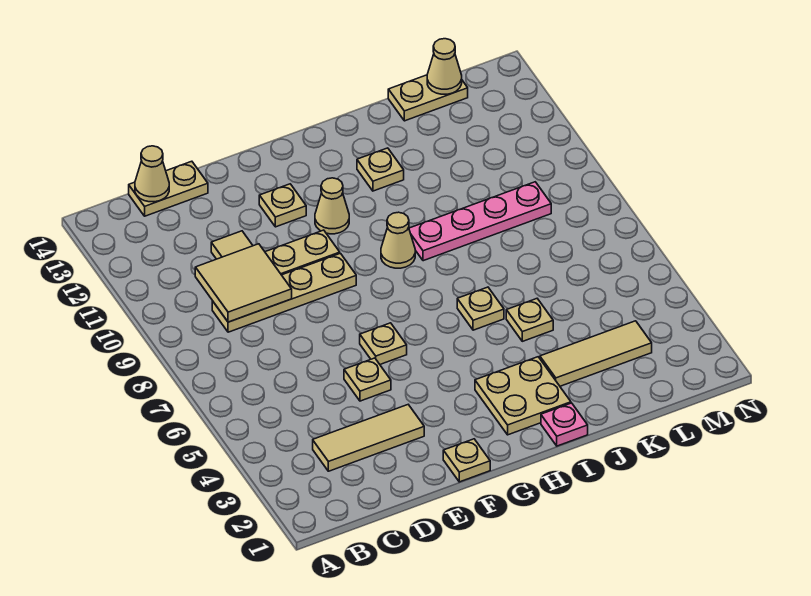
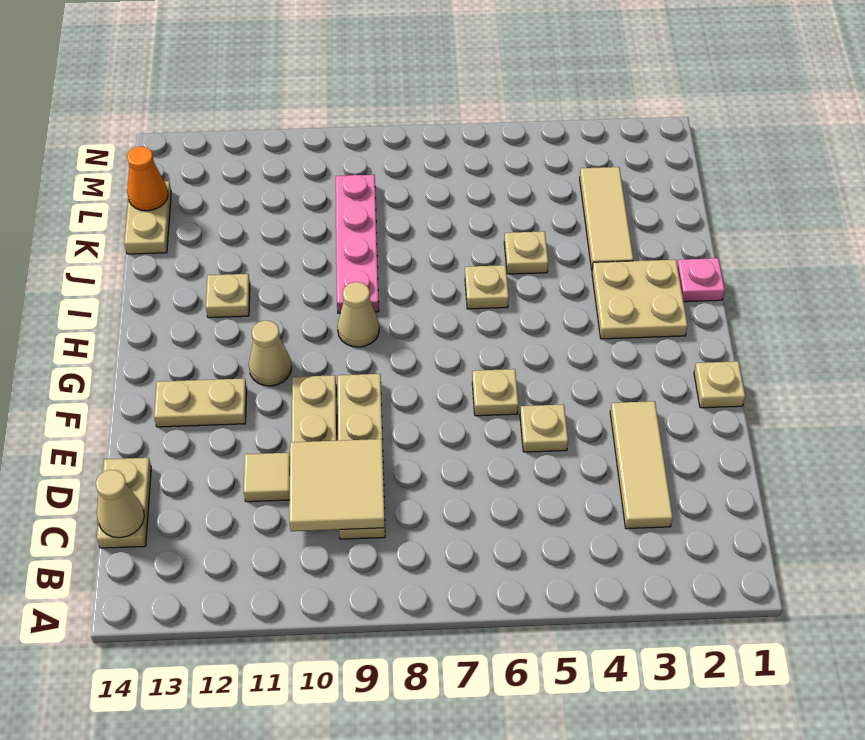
tan 1x1 plate [259,184,306,227] -> tan 1x2 plate [154,378,247,427]
tan 1x1 cone [427,39,462,94] -> orange 1x1 cone [127,146,168,211]

